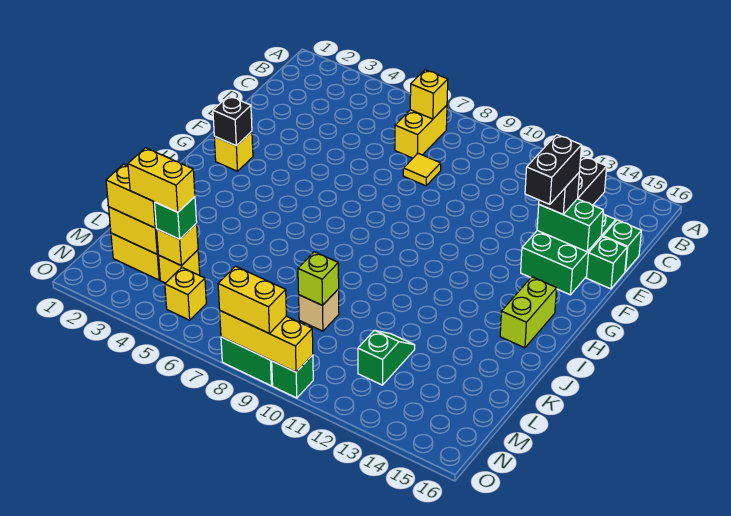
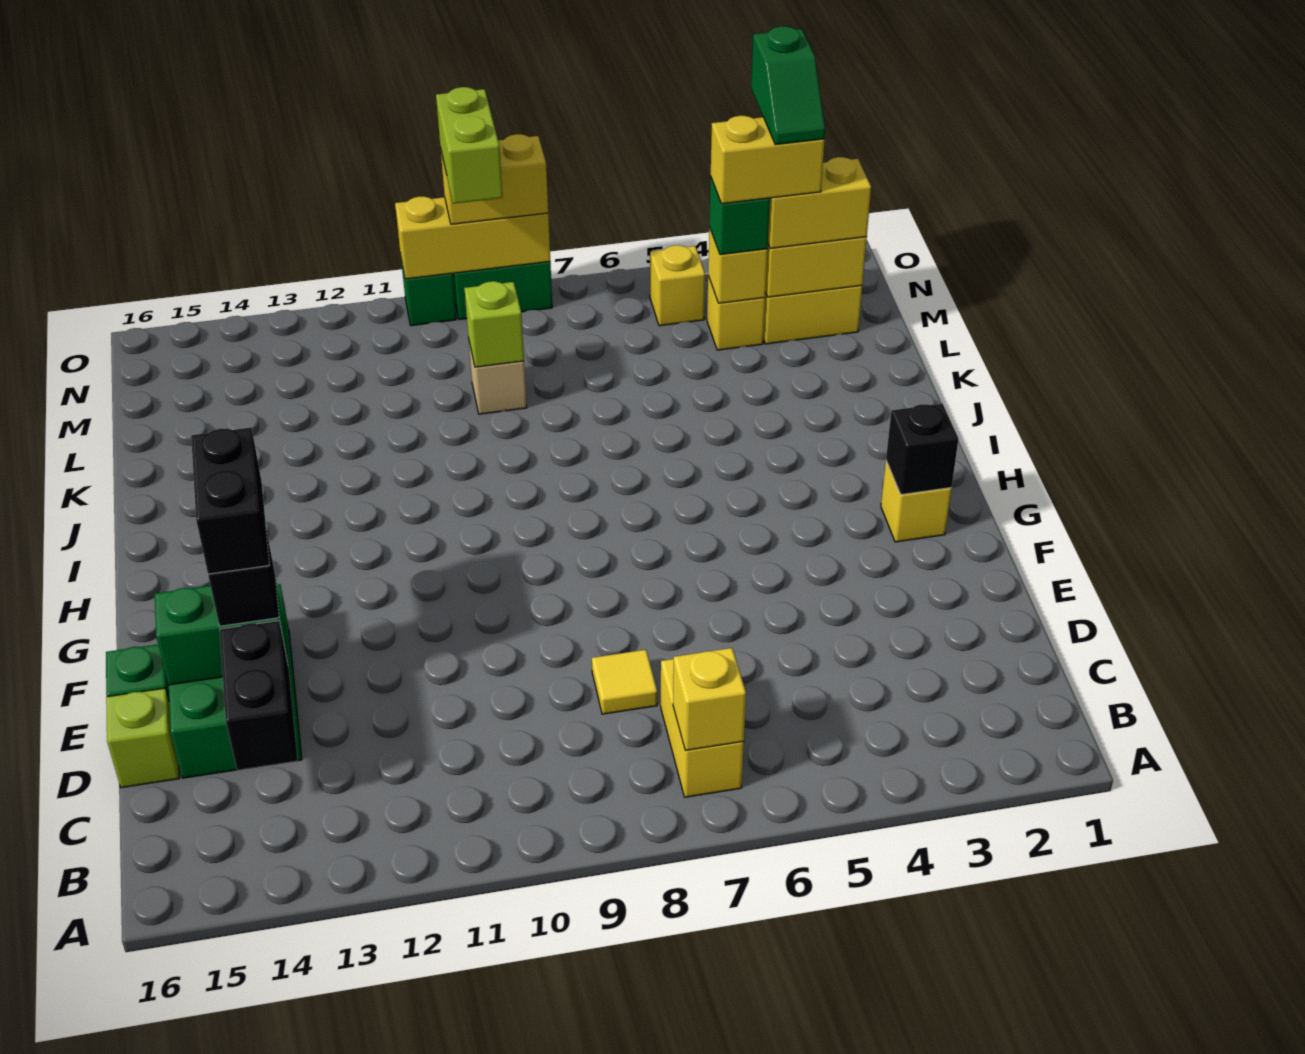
green 1x1 brick [603,220,641,272] -> lime 1x1 brick [106,688,179,788]
lime 1x2 brick [500,277,557,348] -> lime 1x2 brick moved to [436,87,503,204]
green 1x2 slope [358,330,415,385] -> green 1x2 slope moved to [751,26,825,145]

